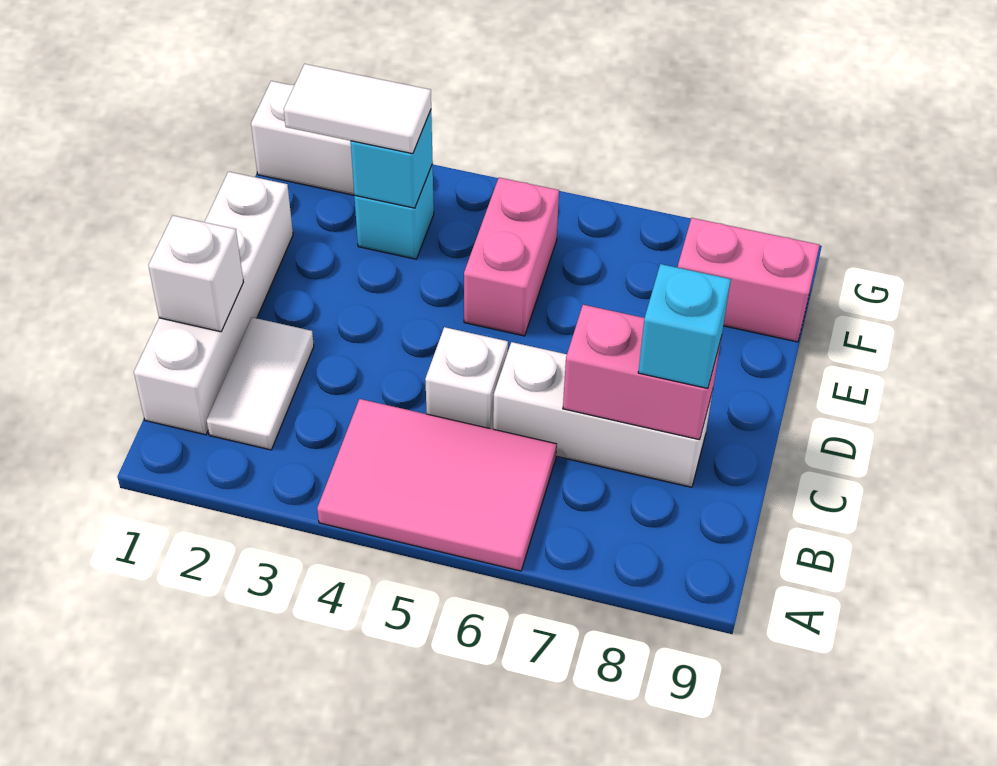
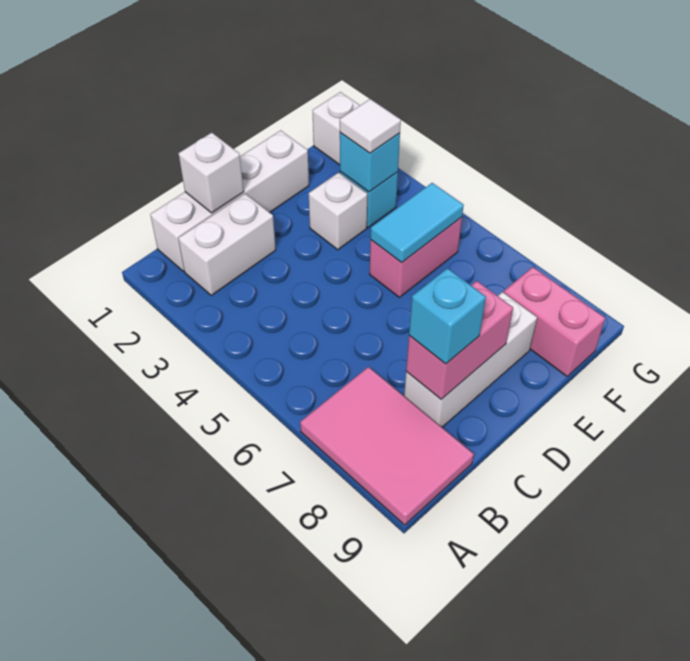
pink 2x3 tile [317,399,557,571] -> pink 2x3 tile moved to [300,367,474,525]
white 1x2 tile [207,317,314,450] -> white 1x2 brick [178,194,276,295]
white 1x1 brick [425,327,508,429] -> white 1x1 brick moved to [309,173,367,250]
white 1x3 brick [493,342,713,487] -> white 1x3 brick turned to [404,292,537,427]
pink 1x2 brick [563,305,722,440] -> pink 1x2 brick turned to [406,281,513,399]
none -> cyan 1x2 tile [371,183,464,263]
white 1x2 tile [284,64,431,154] -> white 1x1 tile [340,99,401,153]

